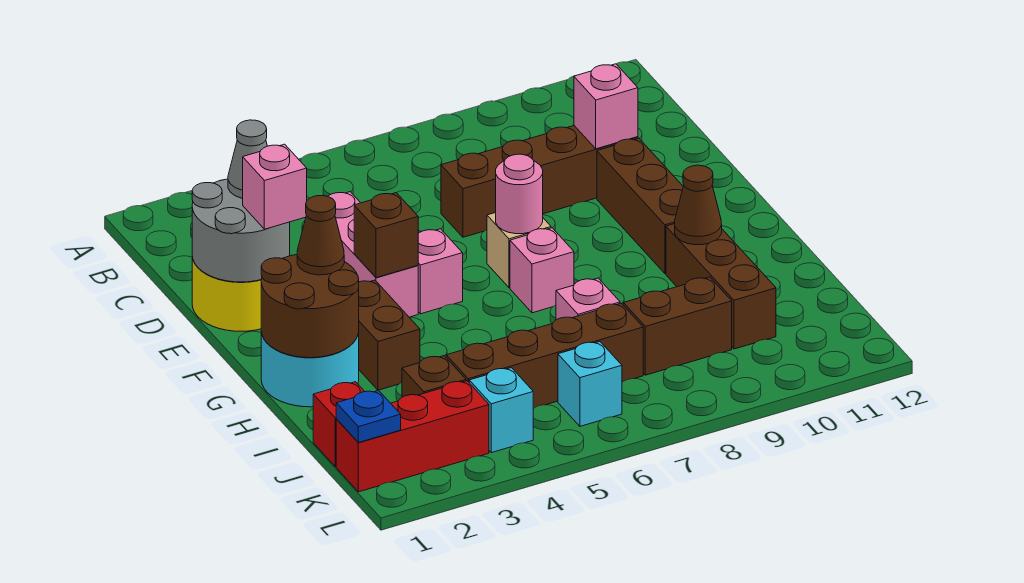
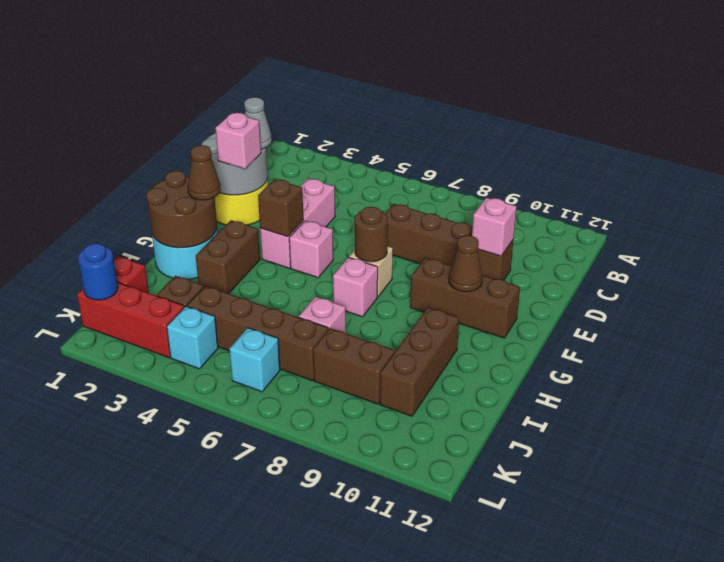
brown 1x3 brick [597,138,683,274] -> brown 1x3 brick turned to [410,258,520,338]
pink 1x1 round brick [496,154,543,234] -> brown 1x1 round brick [355,207,388,262]
brown 1x1 cone [675,165,722,245] -> brown 1x1 cone moved to [449,235,483,292]
blue 1x1 plate [336,390,401,443] -> blue 1x1 round brick [78,243,118,300]

